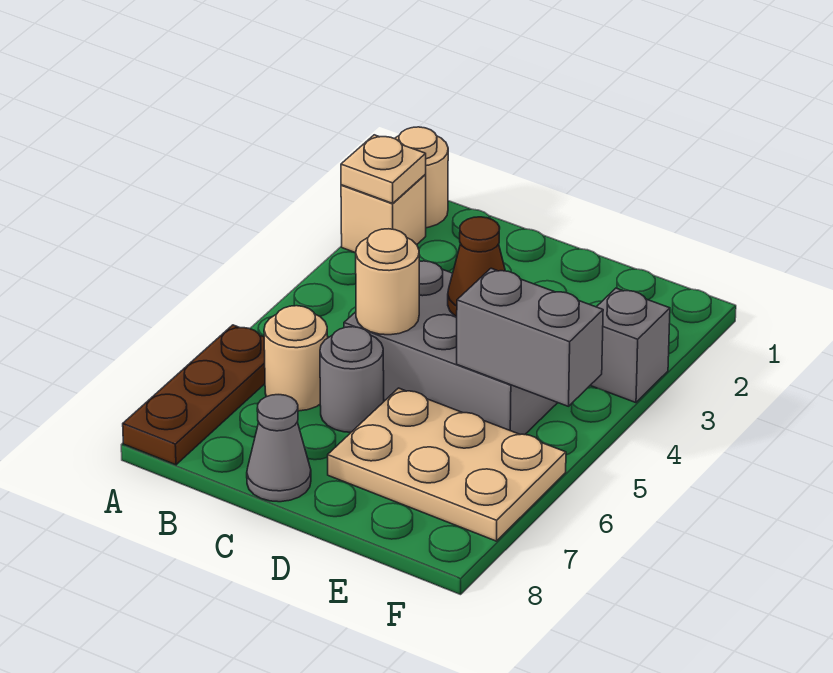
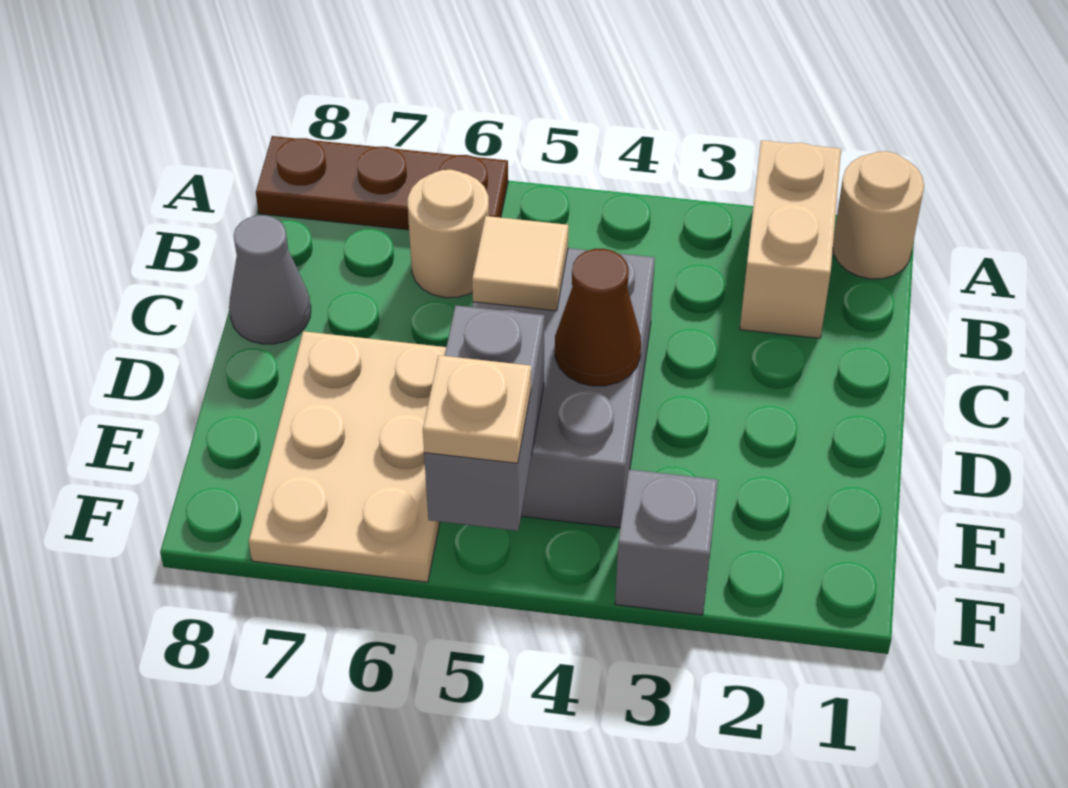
tan 1x1 brick [341,175,426,253] -> tan 1x2 brick [740,140,841,338]
tan 1x1 plate [341,135,426,203] -> tan 1x1 plate moved to [423,355,531,463]
tan 1x1 round brick [356,229,419,335] -> tan 1x1 tile [472,216,568,311]
grey 1x1 round brick [320,327,384,432] -> none

